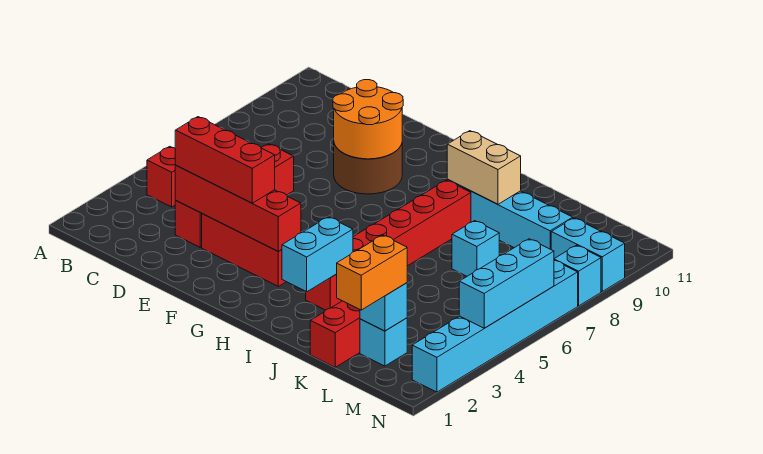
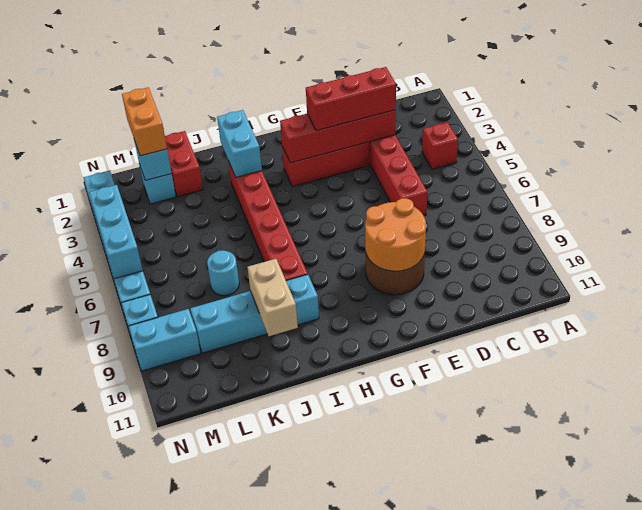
tan 1x2 brick [447,131,521,204] -> tan 1x2 brick turned to [247,259,298,336]
cyan 1x1 brick [452,221,499,276] -> cyan 1x1 round brick [207,251,239,296]

